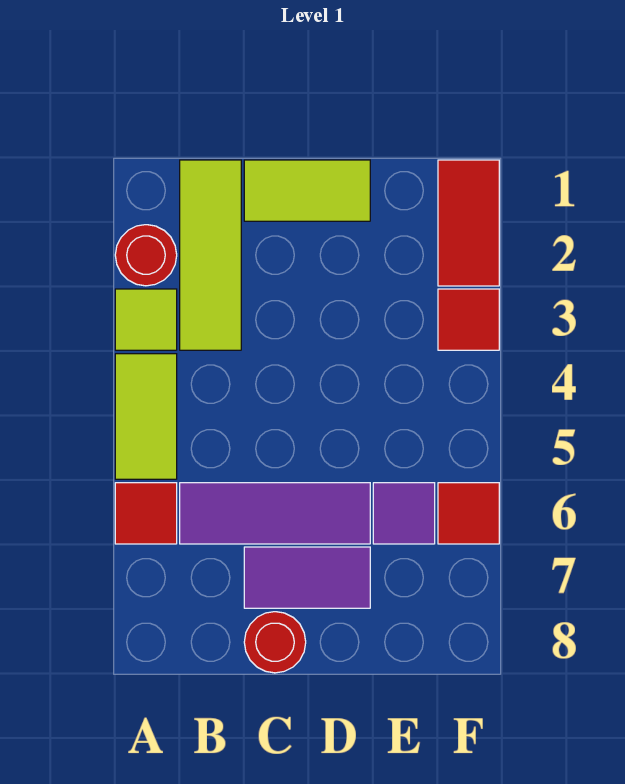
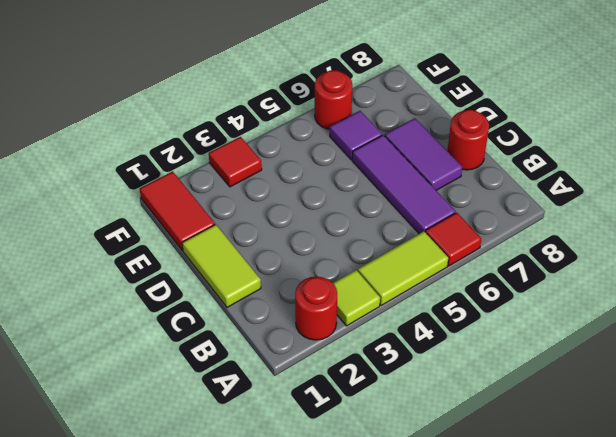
lime 1x3 tile [180,160,241,350] -> none
red 1x2 tile [438,160,499,286] -> red 1x2 tile turned to [140,171,215,251]
red 1x1 tile [438,483,499,544] -> red 1x1 round brick [315,70,352,129]

